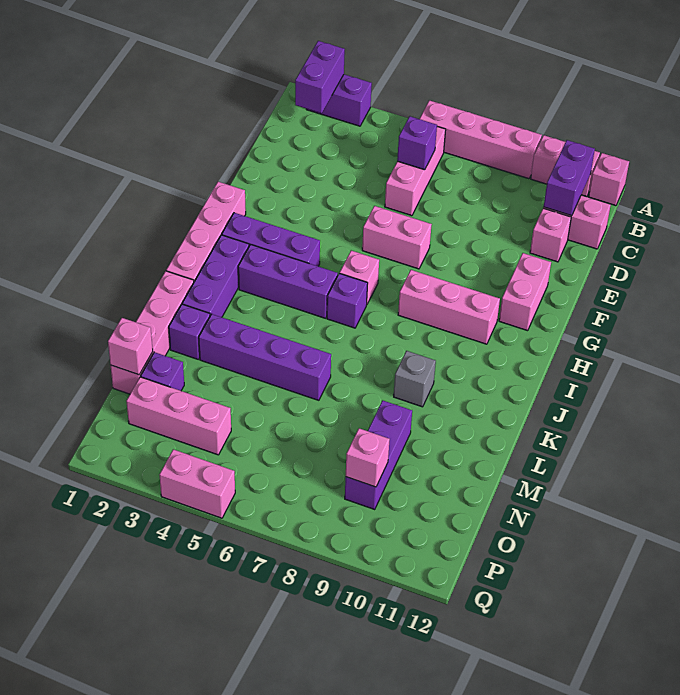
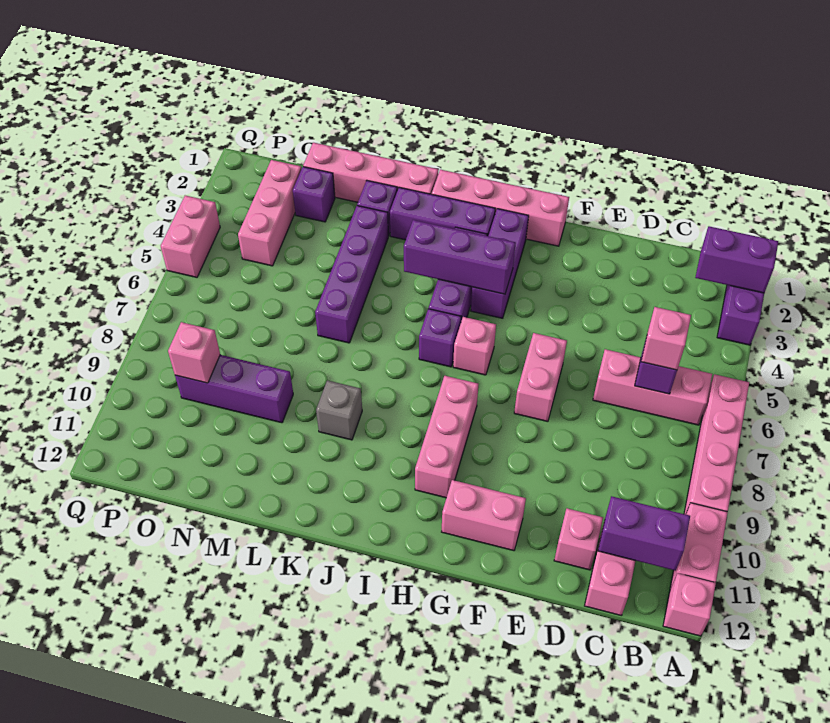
none -> purple 1x3 brick [404,220,516,294]
pink 1x1 brick [108,318,153,375] -> pink 1x1 brick moved to [641,307,691,370]

